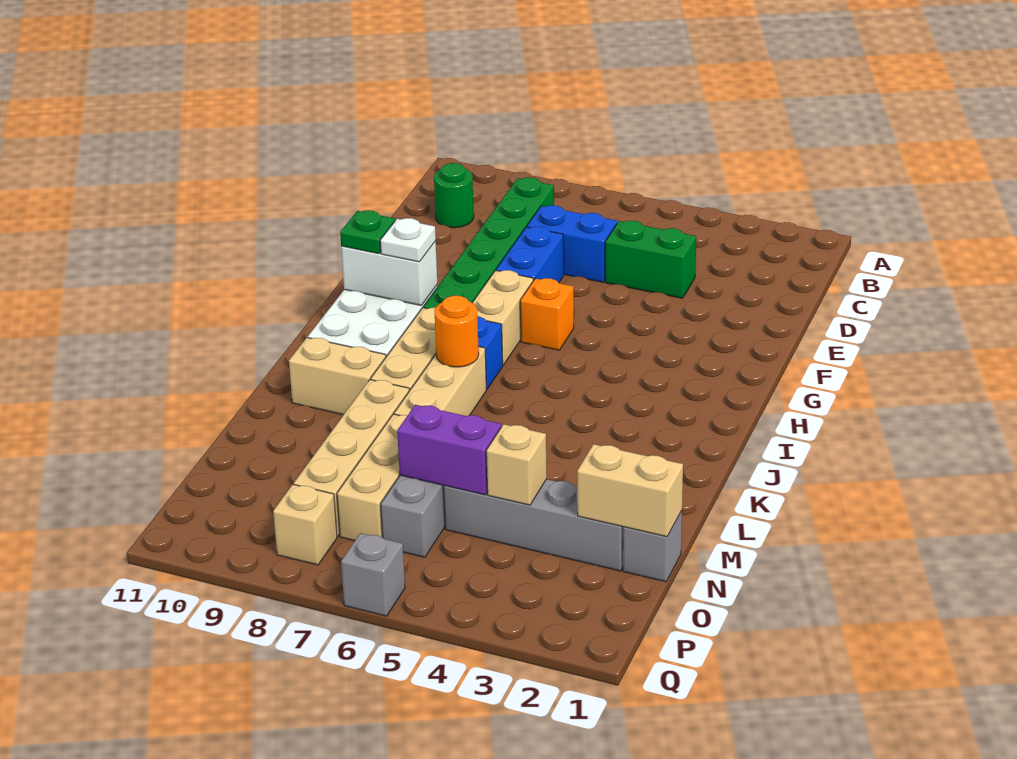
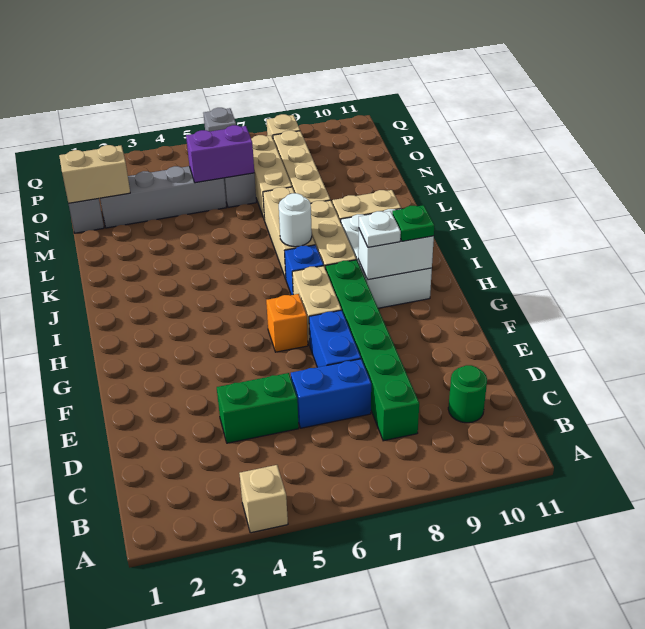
orange 1x1 round brick [435,296,479,367] -> white 1x1 round brick [279,193,312,247]
tan 1x1 brick [486,424,547,505] -> tan 1x1 brick moved to [239,465,288,533]

